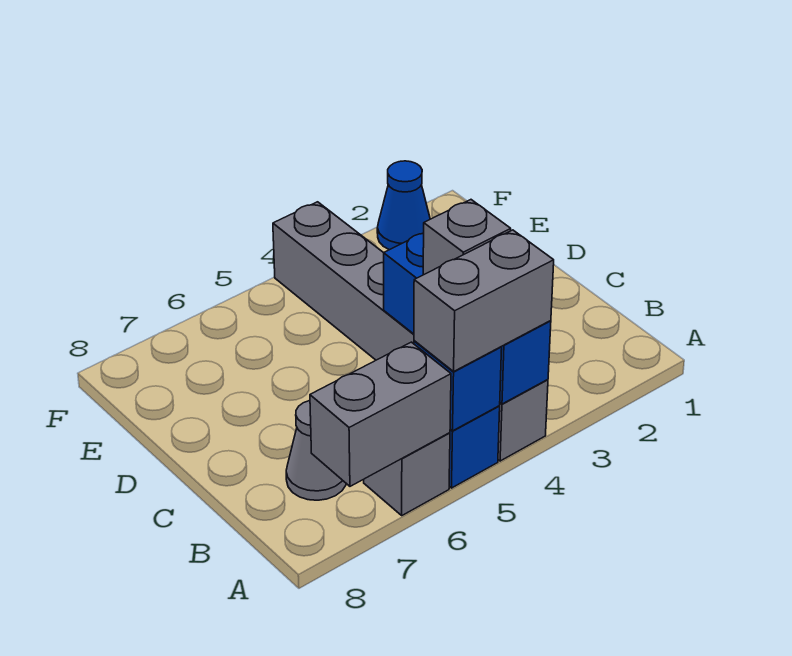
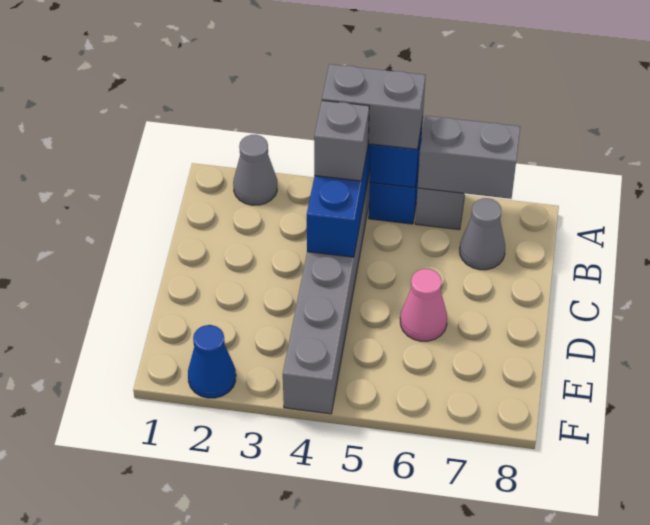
none -> grey 1x1 cone [233,135,277,205]
none -> pink 1x1 cone [400,269,447,341]

